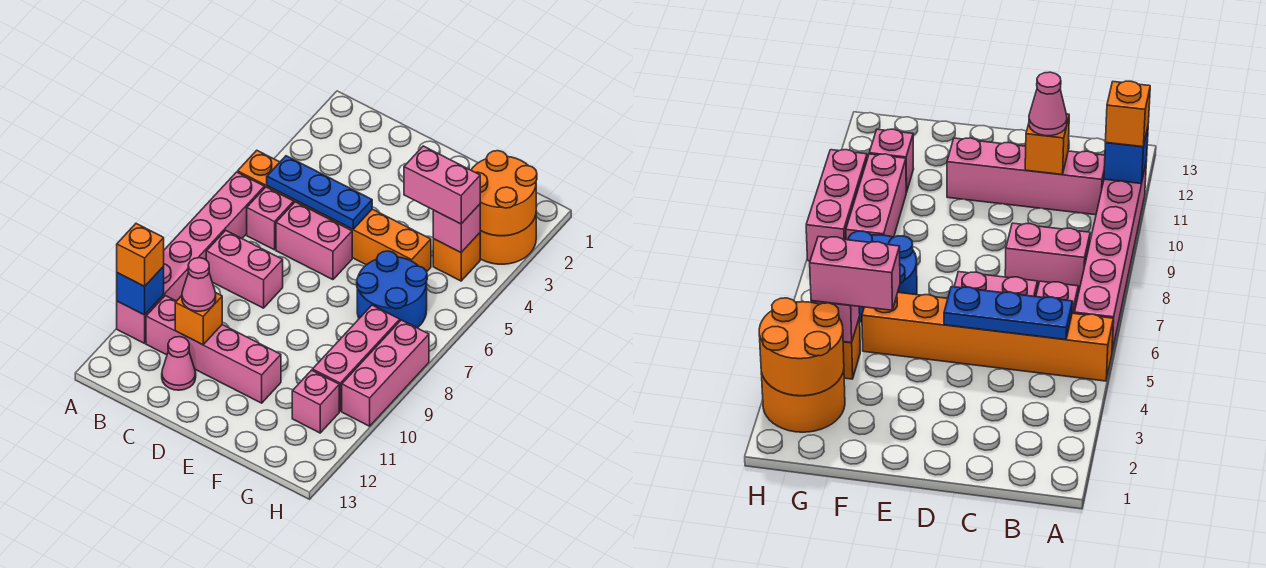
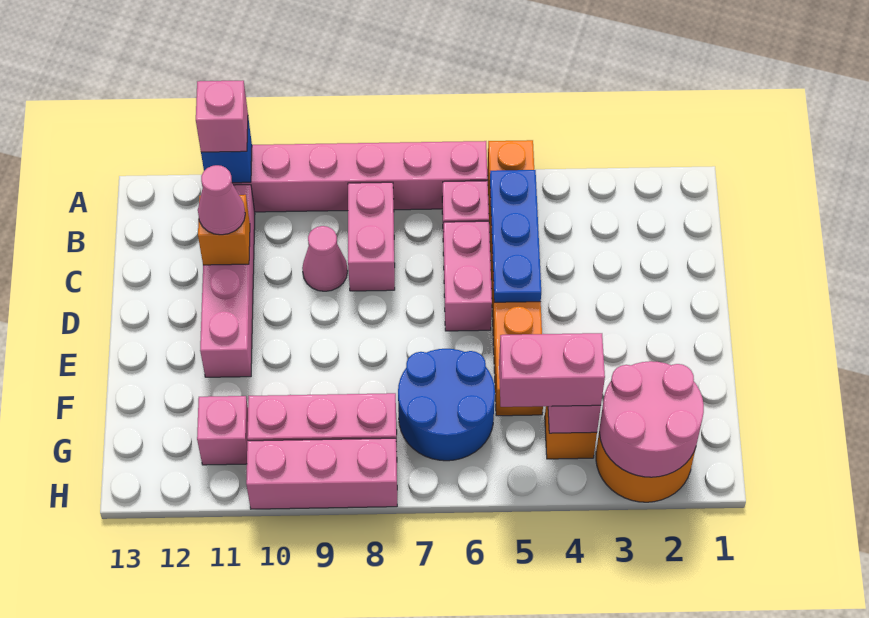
orange 1x1 brick [117,224,164,286] -> pink 1x1 brick [196,81,248,152]
pink 1x1 cone [162,337,196,390] -> pink 1x1 cone moved to [302,226,348,291]
pink 1x2 brick [404,146,480,224] -> pink 1x2 brick turned to [499,333,605,407]
orange 2x2 round brick [471,151,537,236] -> pink 2x2 round brick [600,361,704,477]

